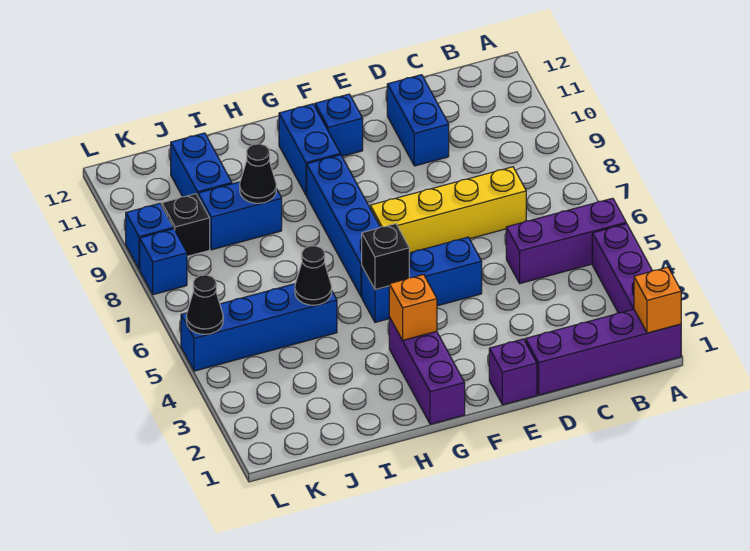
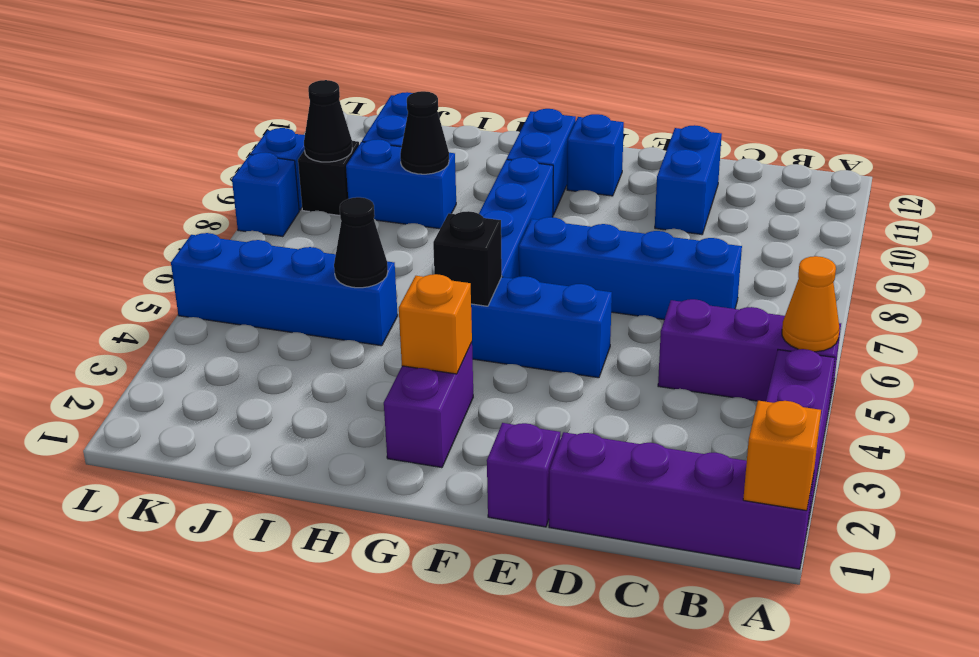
none -> orange 1x1 cone [782,256,840,352]
yellow 1x4 brick [370,167,526,253] -> blue 1x4 brick [519,217,742,320]
purple 1x3 brick [389,317,465,424] -> purple 1x2 brick [384,342,473,468]
black 1x1 cone [186,275,223,334] -> black 1x1 cone moved to [304,80,352,162]

